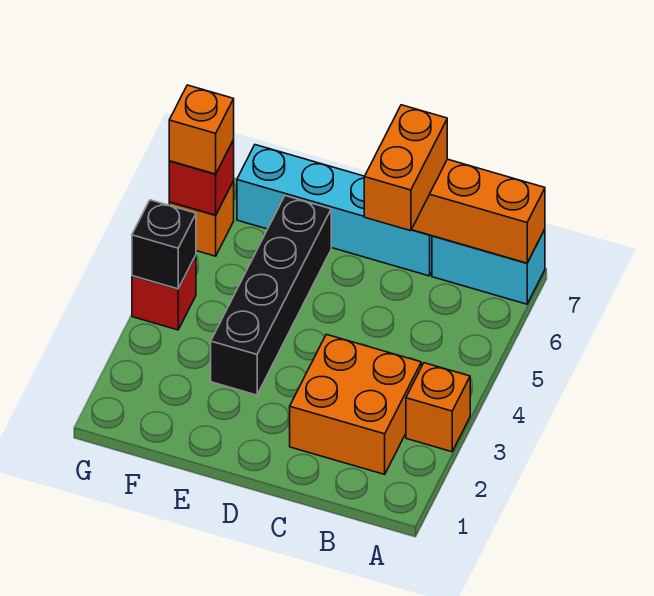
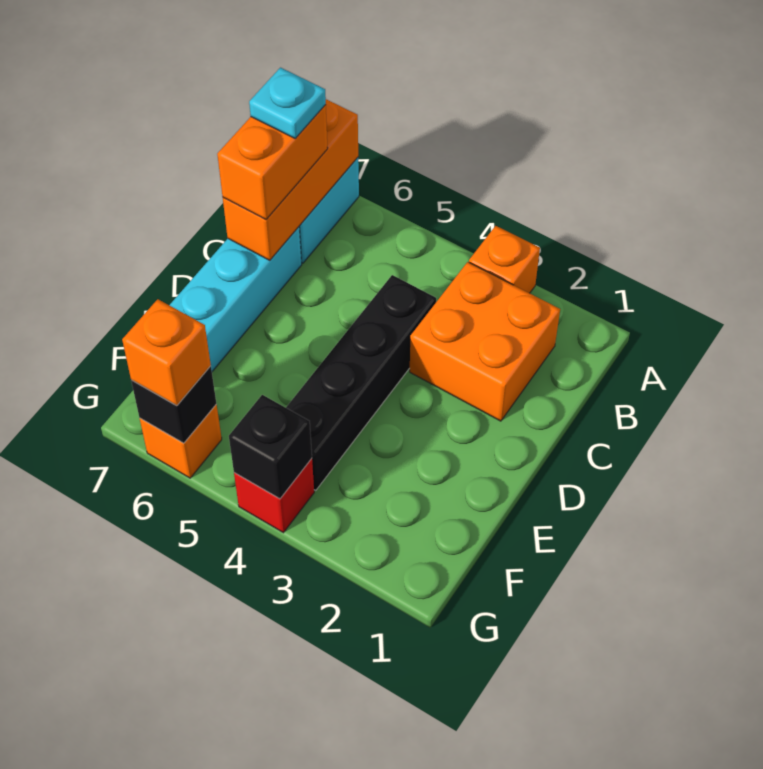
none -> cyan 1x1 plate [249,68,326,139]
orange 1x2 brick [364,105,447,231] -> orange 1x2 brick turned to [217,105,328,220]
black 1x4 brick [211,196,331,395] -> black 1x4 brick turned to [286,275,436,490]
red 1x1 brick [169,140,234,215] -> black 1x1 brick [131,366,216,443]

